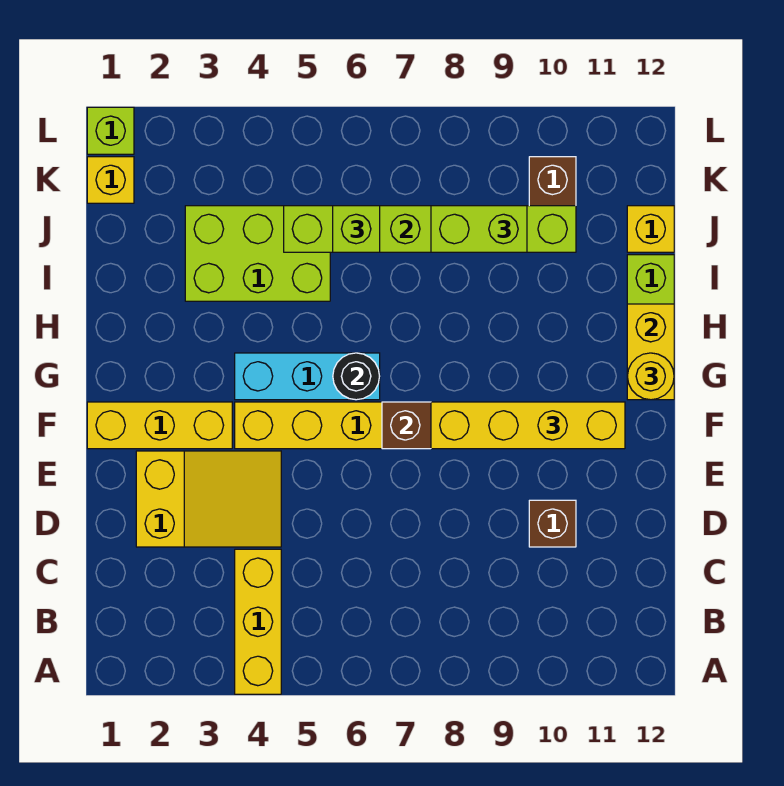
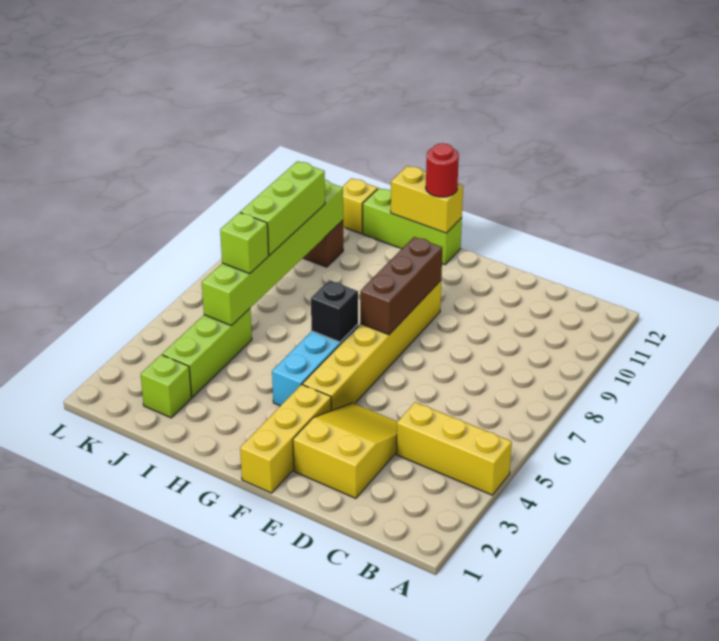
brown 1x1 brick [529,500,576,547] -> none
yellow 1x4 brick [431,402,625,449] -> none
black 1x1 round brick [333,353,380,400] -> black 1x1 brick [311,280,358,342]
yellow 1x1 round brick [627,353,674,400] -> red 1x1 round brick [426,143,459,197]
lime 2x3 brick [185,206,330,301] -> lime 1x3 brick [162,309,252,397]
lime 1x2 brick [431,206,527,252] -> lime 1x3 brick [240,161,325,255]
yellow 1x1 brick [87,157,134,203] -> none
lime 1x1 brick [87,107,134,154] -> lime 1x1 brick moved to [141,355,191,418]

